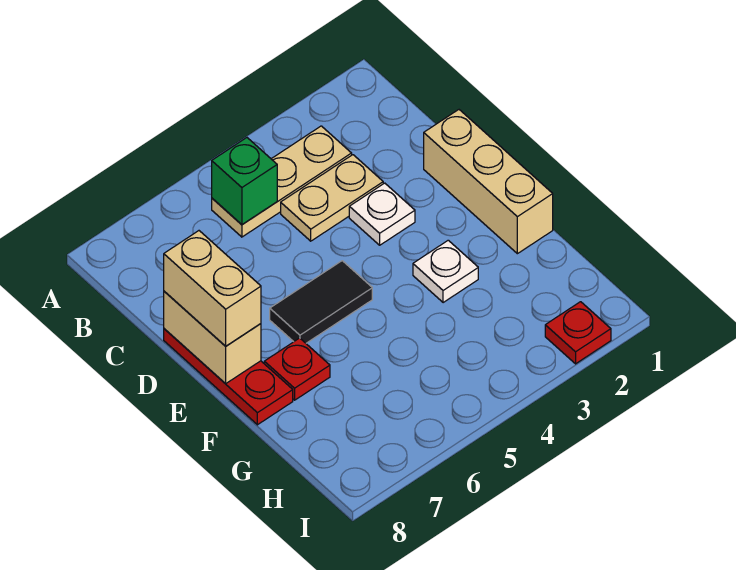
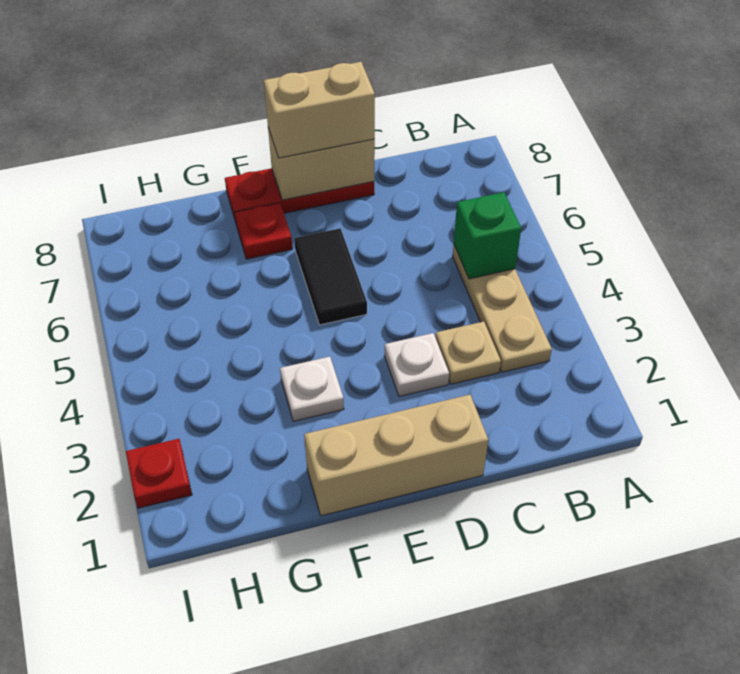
tan 1x2 plate [281,155,383,241] -> tan 1x1 plate [436,322,501,384]

